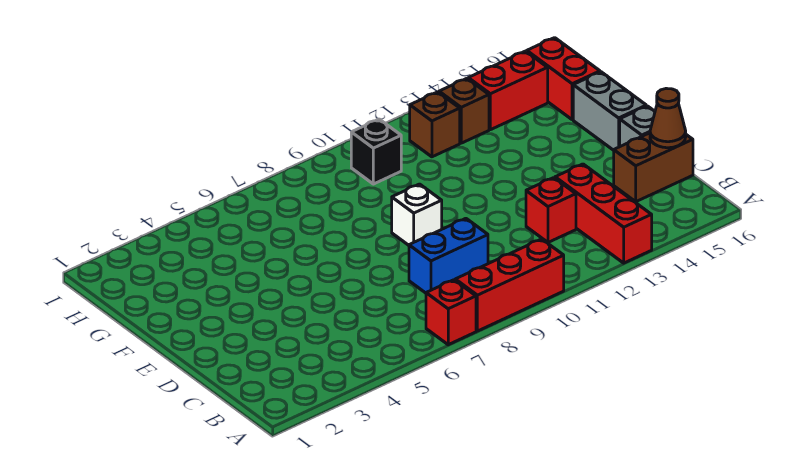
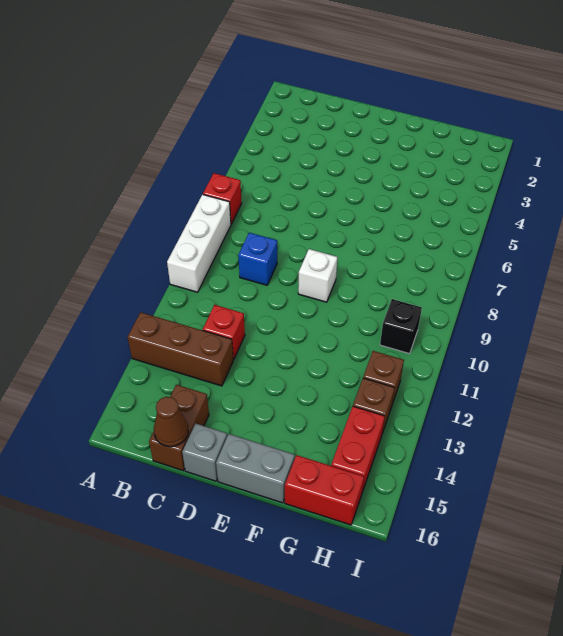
red 1x3 brick [455,239,564,331] -> white 1x3 brick [167,195,231,292]
red 1x3 brick [555,164,652,263] -> brown 1x3 brick [128,312,233,386]
blue 1x2 brick [409,218,488,293] -> blue 1x1 brick [238,233,277,285]

